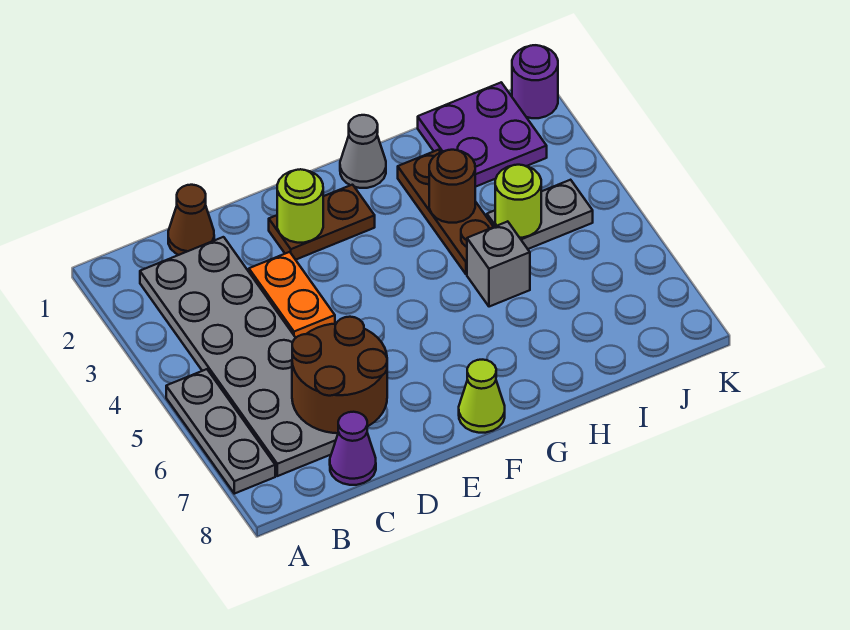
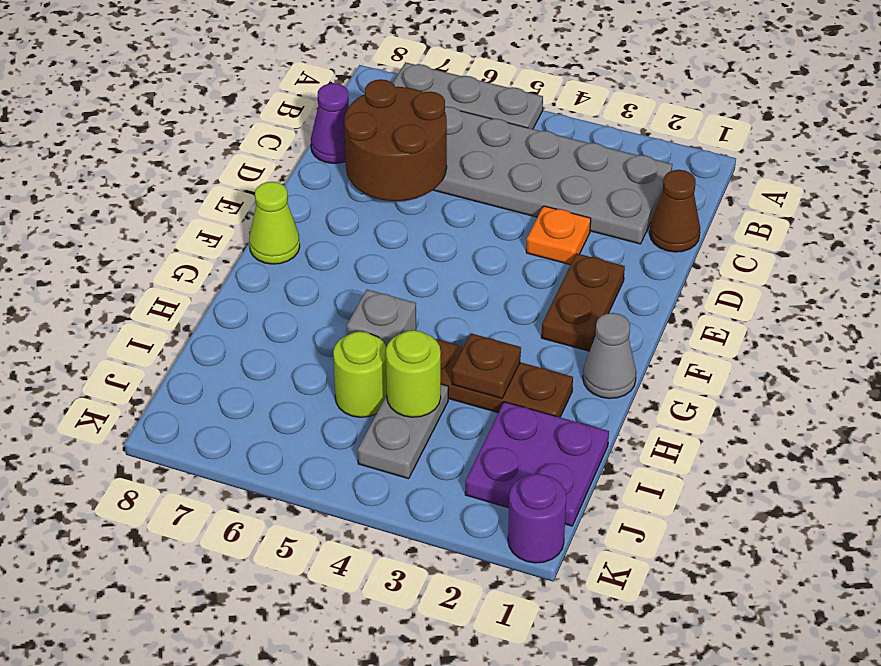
orange 1x2 plate [249,252,335,338] -> orange 1x1 plate [526,206,591,265]
lime 1x1 round brick [277,169,323,243] -> lime 1x1 round brick moved to [333,331,387,417]
brown 1x1 round brick [429,150,475,223] -> brown 1x1 plate [452,333,521,398]

